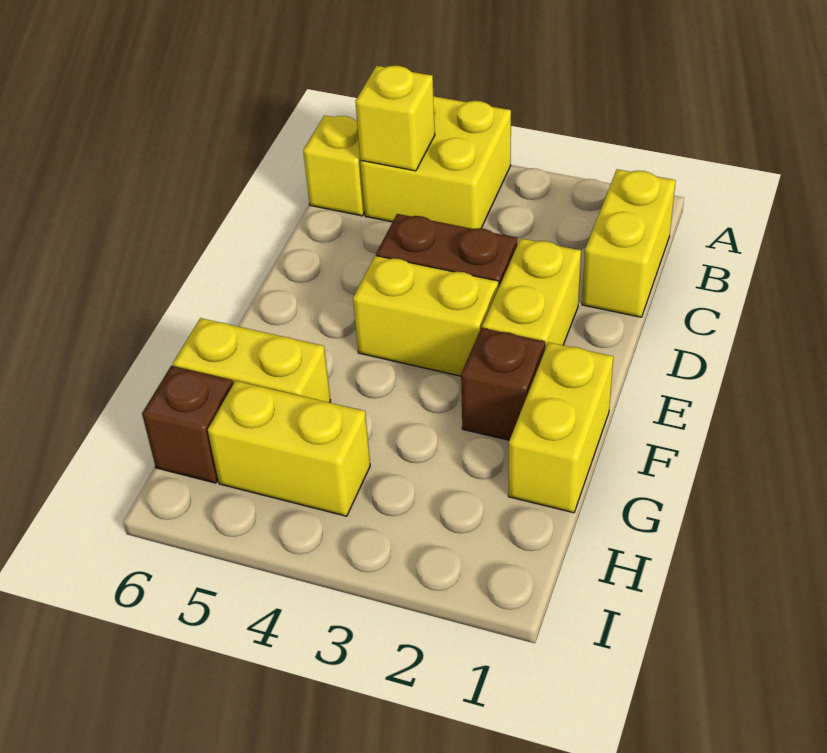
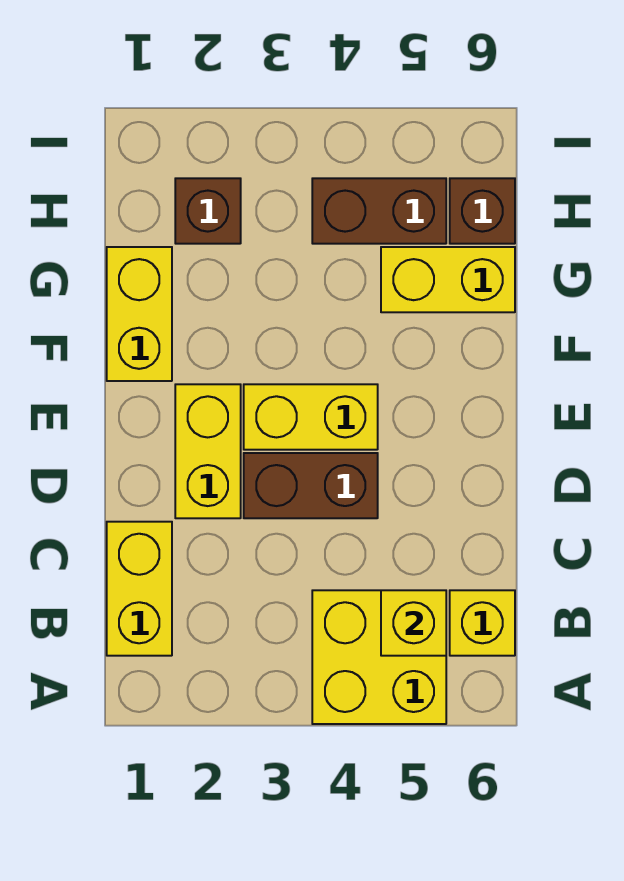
brown 1x1 brick [461,328,545,440] -> brown 1x1 brick moved to [175,178,241,244]
yellow 1x2 brick [208,381,370,516] -> brown 1x2 brick [312,178,446,244]

